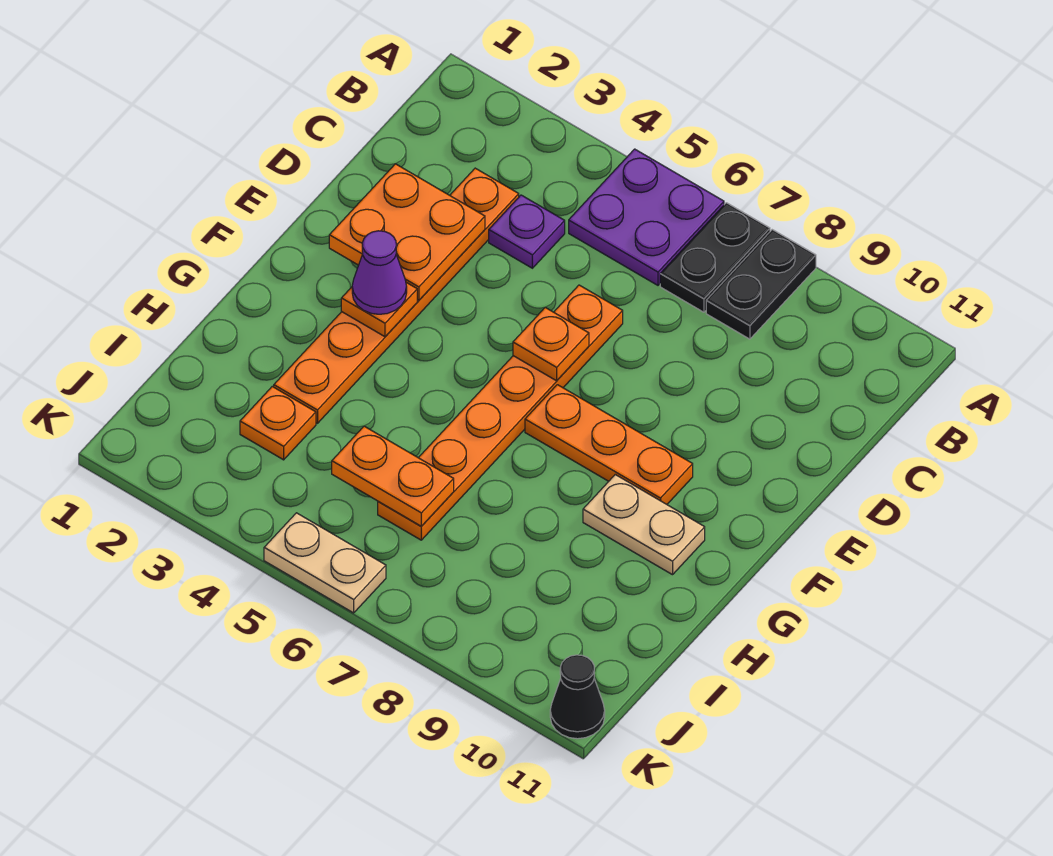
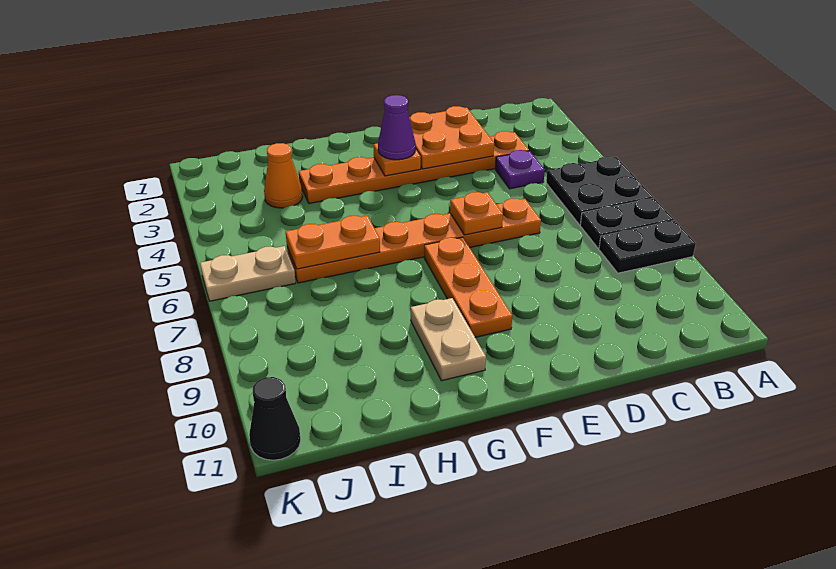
purple 2x2 plate [569,149,724,285] -> black 2x2 plate [546,156,653,225]
orange 1x1 plate [240,387,316,460] -> orange 1x1 cone [264,143,303,208]
orange 1x2 plate [332,426,454,526] -> orange 1x2 plate turned to [286,216,380,269]
tan 1x2 plate [264,513,386,613] -> tan 1x2 plate turned to [200,246,296,301]

